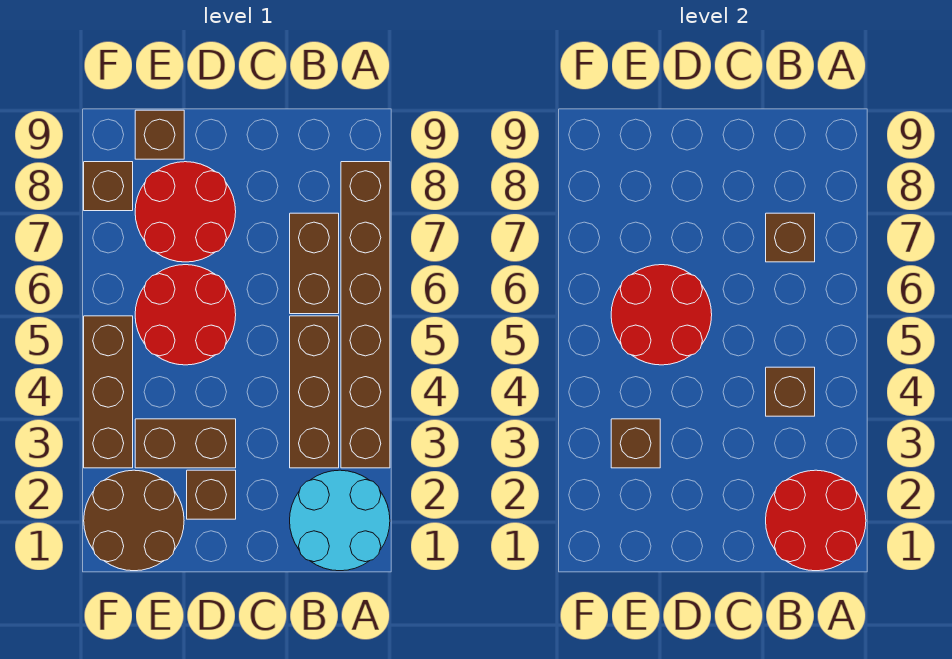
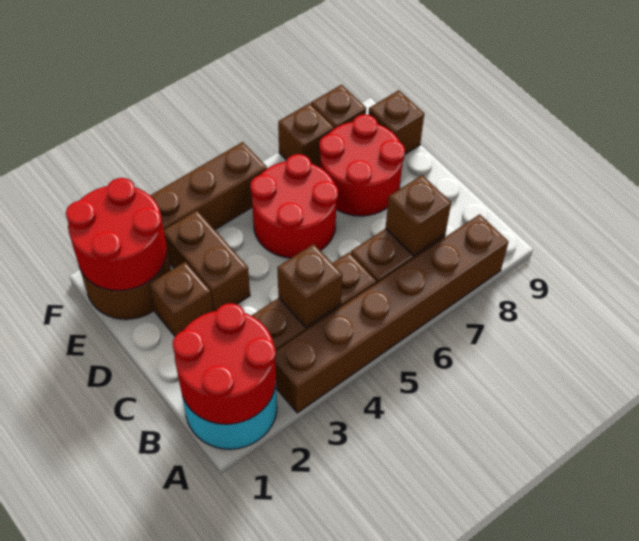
red 2x2 round brick [611,265,712,365] -> red 2x2 round brick moved to [66,178,167,291]
brown 1x1 brick [611,419,660,468] -> brown 1x1 brick moved to [278,103,334,167]

